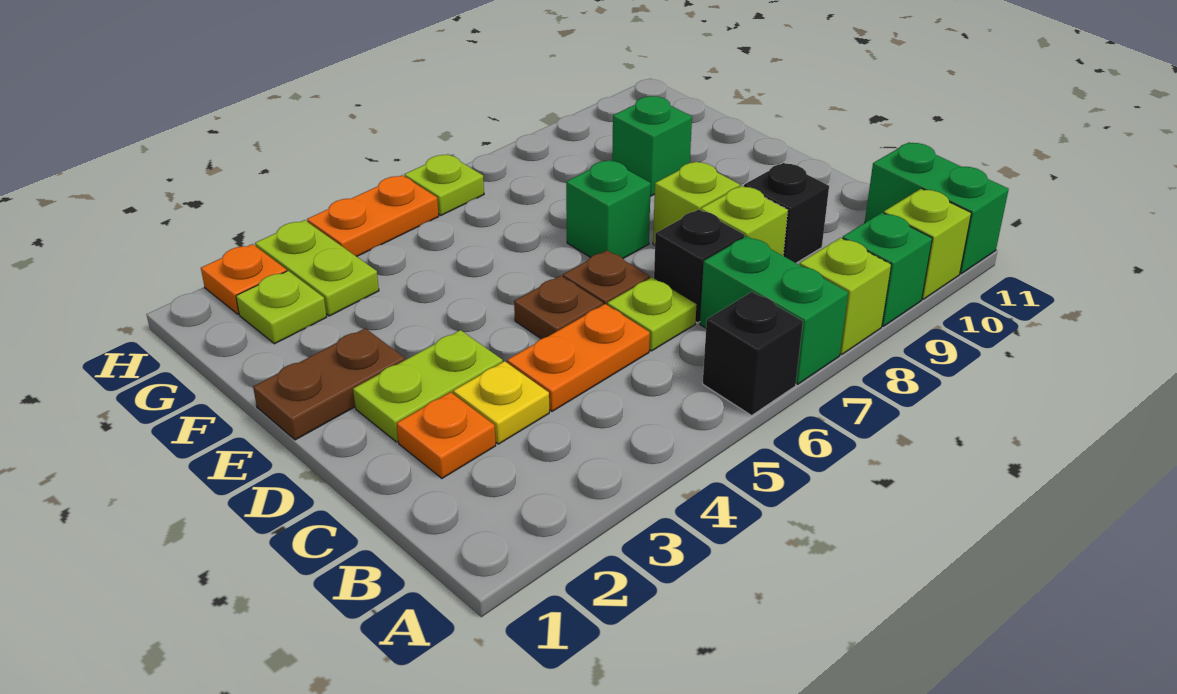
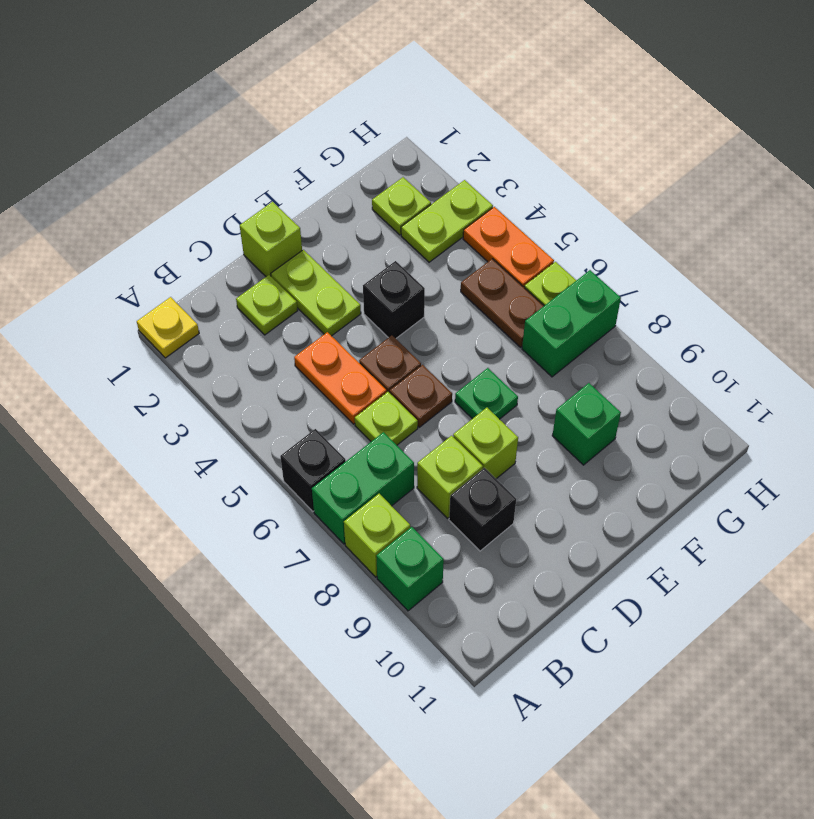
lime 1x1 brick [884,189,971,299] -> lime 1x1 brick moved to [240,202,302,276]
green 1x2 brick [865,142,1009,274] -> green 1x2 brick moved to [522,270,621,377]
orange 1x1 plate [396,392,496,478] -> lime 1x1 plate [236,275,298,335]
yellow 1x1 plate [453,361,549,444] -> yellow 1x1 plate moved to [137,297,199,358]
black 1x1 brick [654,209,744,323] -> black 1x1 brick moved to [363,261,425,338]
brown 1x2 plate [253,328,405,440] -> brown 1x2 plate moved to [461,259,544,347]
green 1x1 brick [566,160,651,258] -> green 1x1 plate [455,368,518,419]
orange 1x1 plate [201,244,287,314] -> none

